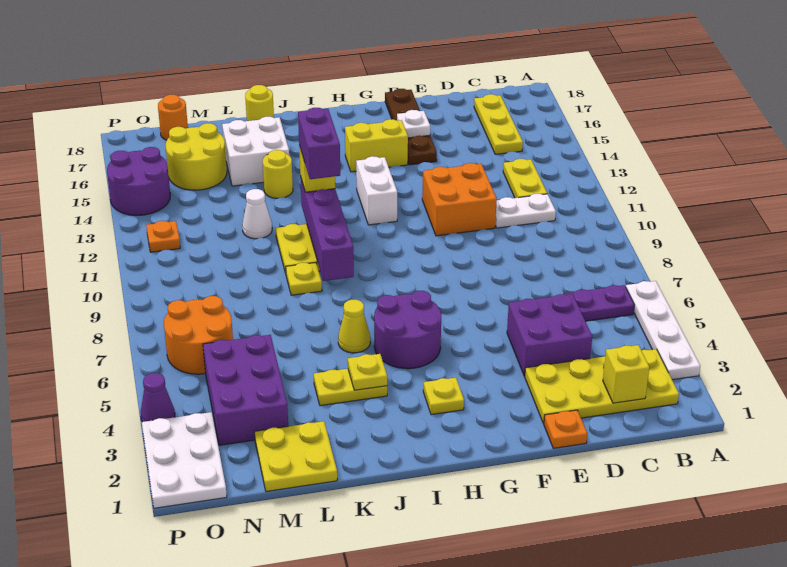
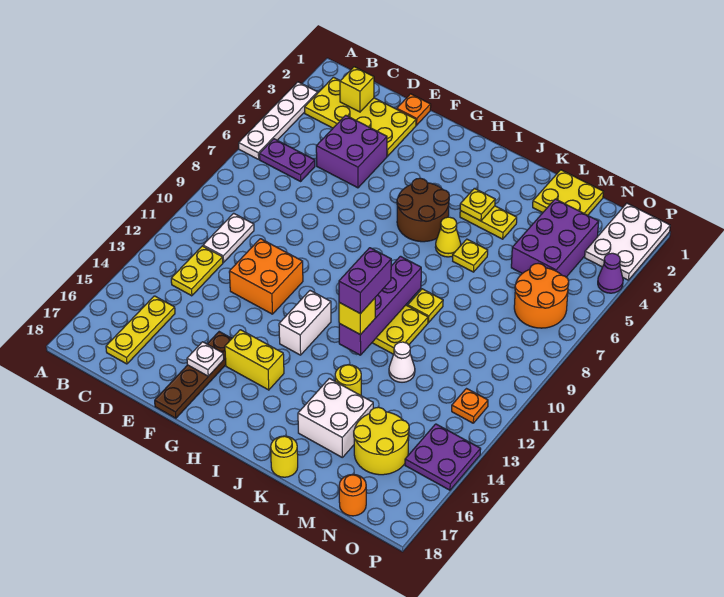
white 1x2 plate [495,194,556,228] -> white 1x2 plate turned to [203,213,254,262]
yellow 1x1 plate [423,378,464,415] -> yellow 1x1 plate moved to [453,239,488,272]
purple 2x2 round brick [374,291,441,369] -> brown 2x2 round brick [397,178,449,242]
purple 2x2 round brick [107,147,170,215] -> purple 2x2 plate [405,424,481,490]

